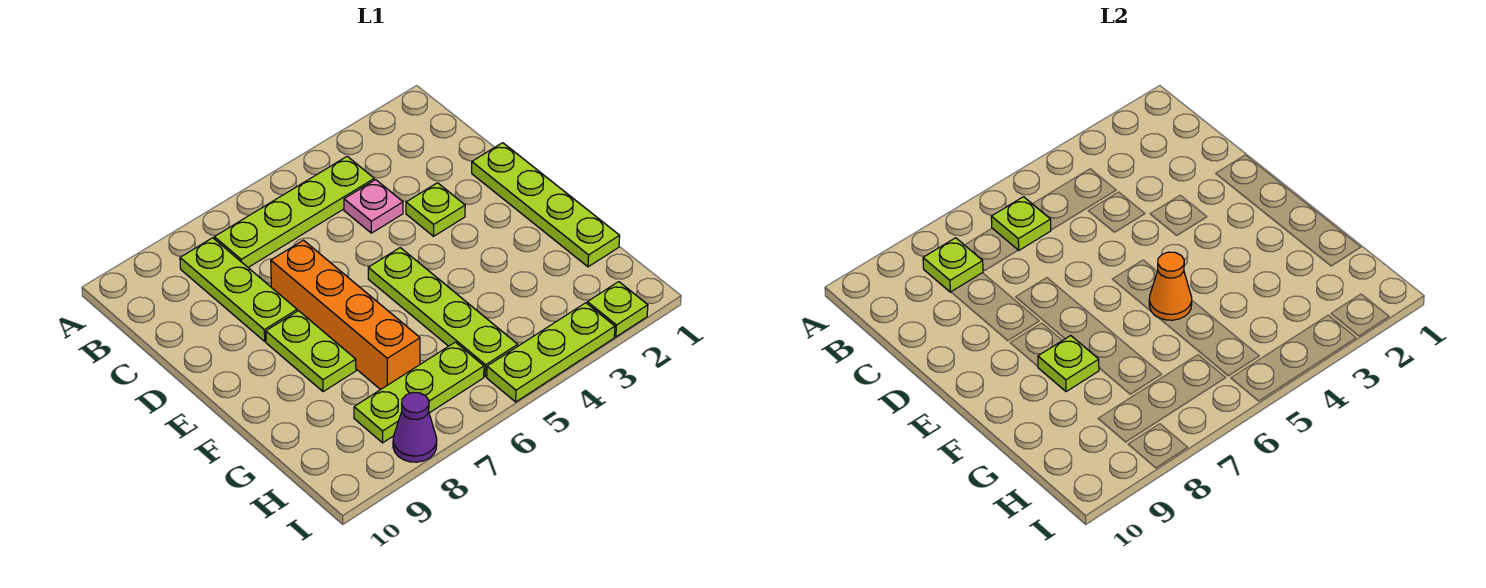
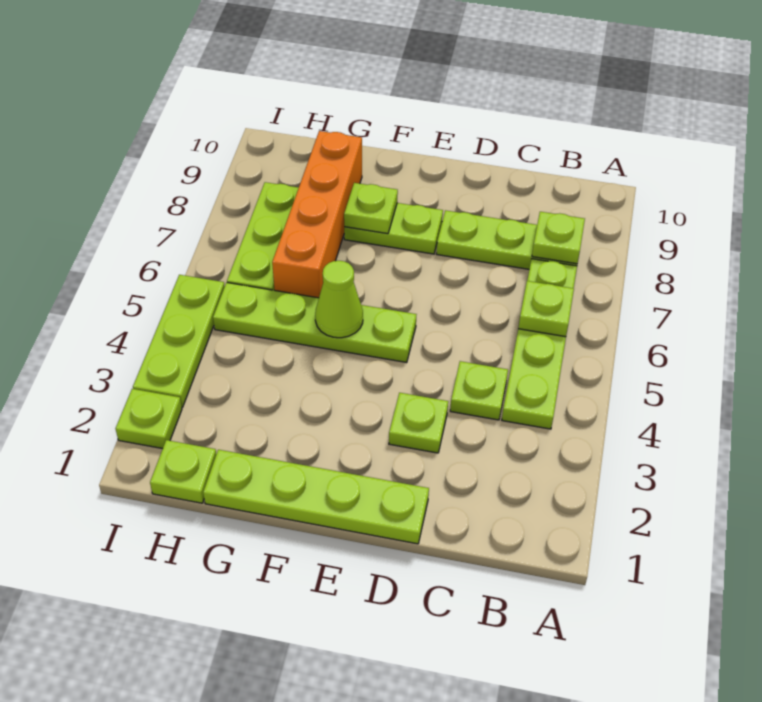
pink 1x1 plate [344,180,403,233] -> lime 1x1 plate [450,361,508,420]
orange 1x4 brick [271,240,420,390] -> orange 1x4 brick turned to [272,131,362,298]
orange 1x1 cone [1149,252,1192,320] -> lime 1x1 cone [315,261,363,338]
none -> lime 1x1 plate [150,440,216,503]
purple 1x1 cone [393,393,437,462] -> none

